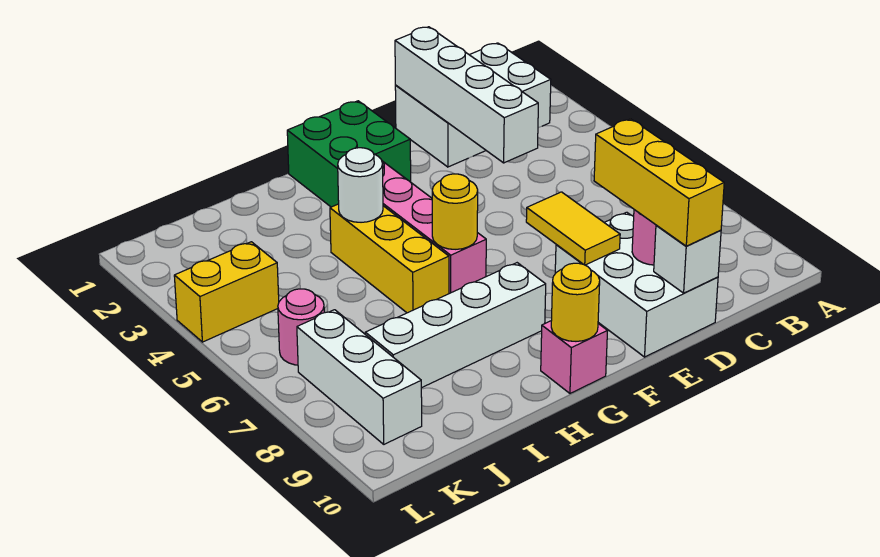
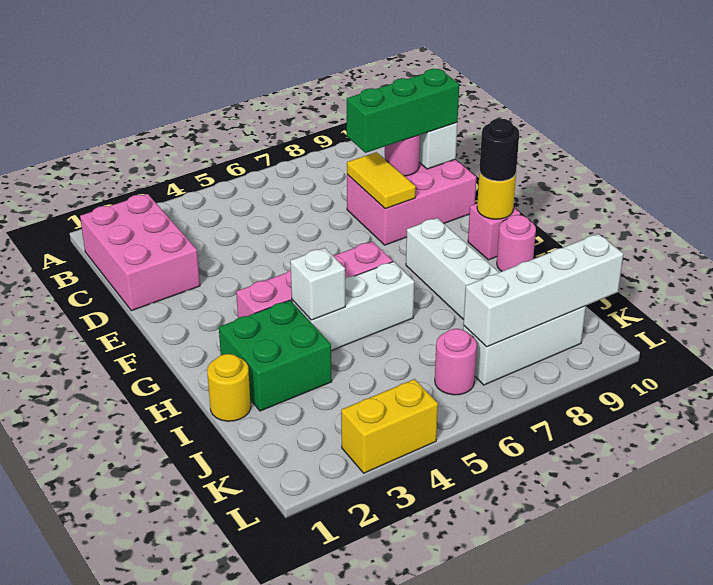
white 2x3 brick [395,43,551,167] -> pink 2x3 brick [80,194,200,311]
white 1x4 brick [395,27,538,163] -> white 1x4 brick moved to [463,234,623,347]
white 2x3 brick [555,212,718,357] -> pink 2x3 brick [347,159,476,245]
yellow 1x3 brick [594,119,724,246] -> green 1x3 brick [347,69,459,153]
yellow 1x2 tile [526,192,620,265] -> yellow 1x2 tile turned to [347,152,416,209]
green 2x2 brick [287,101,411,207] -> green 2x2 brick moved to [219,300,332,411]
yellow 1x1 round brick [432,174,478,249] -> yellow 1x1 round brick moved to [207,354,251,421]
none -> black 1x1 round brick [479,119,519,181]
yellow 1x3 brick [330,204,449,313] -> white 1x3 brick [292,262,414,351]
white 1x1 round brick [338,148,383,222] -> white 1x1 brick [290,248,345,320]
none -> pink 1x1 round brick [497,215,536,271]
yellow 1x2 brick [174,242,279,342] -> yellow 1x2 brick turned to [341,379,438,473]

